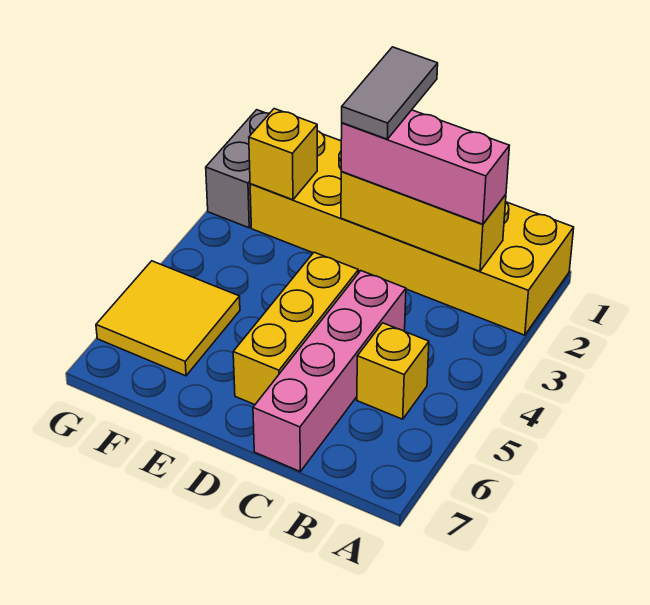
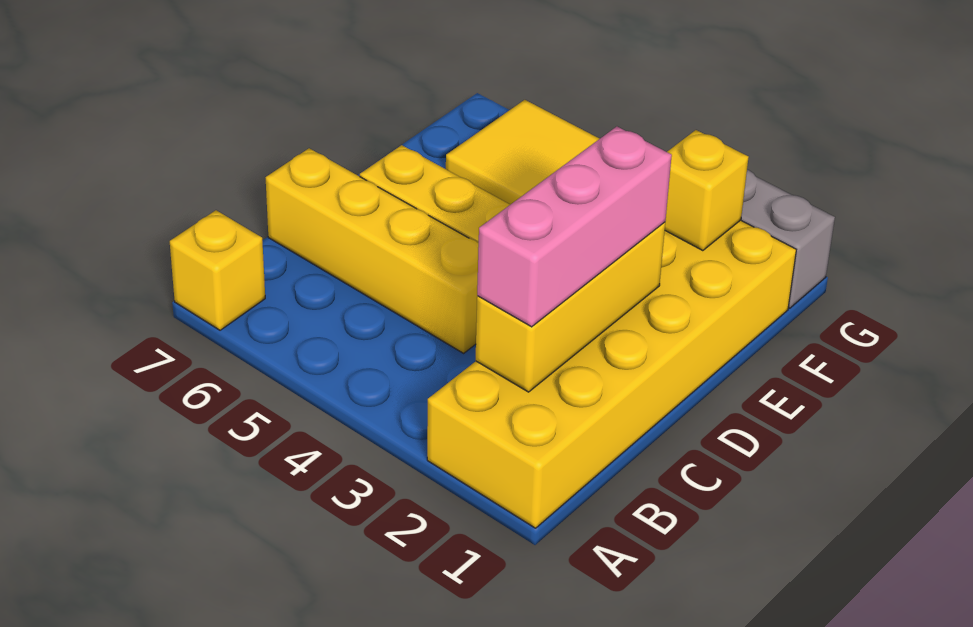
yellow 1x1 brick [357,323,429,419] -> yellow 1x1 brick moved to [170,210,265,330]
pink 1x4 brick [253,271,406,471] -> yellow 1x4 brick [266,148,479,353]
grey 1x2 tile [342,47,438,139] -> none

